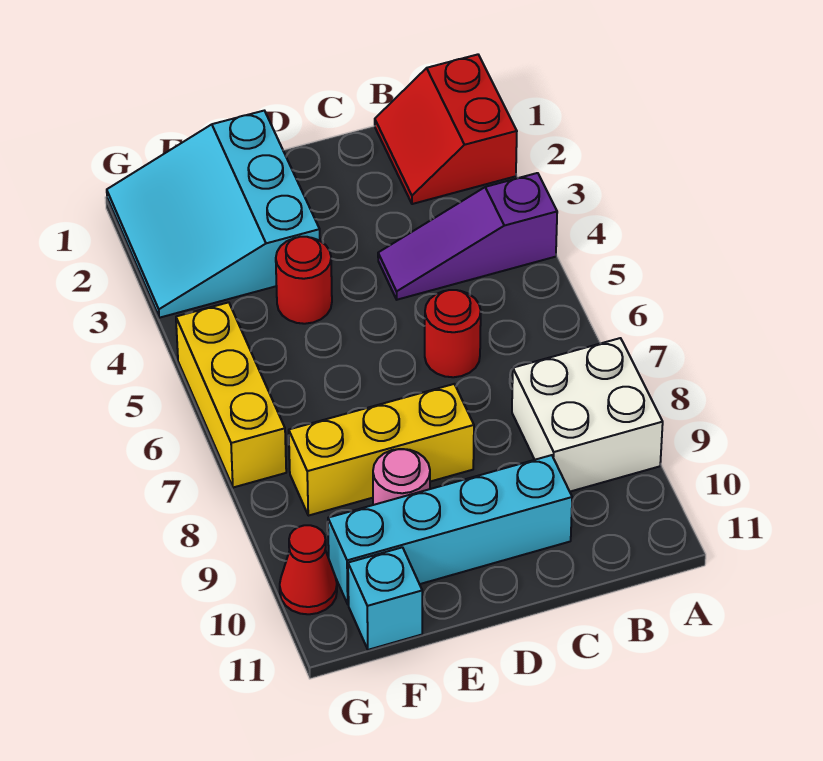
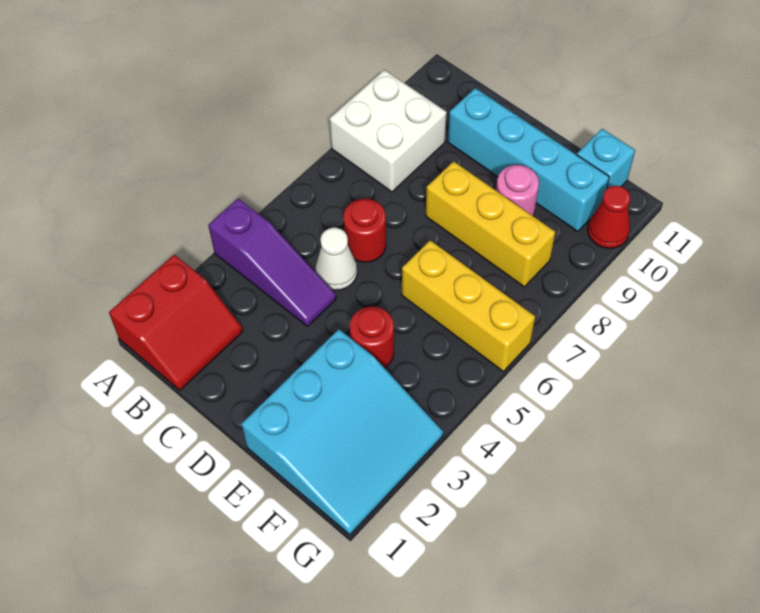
none -> white 1x1 cone [315,228,357,290]
yellow 1x3 brick [176,302,286,488] -> yellow 1x3 brick turned to [402,240,535,371]

